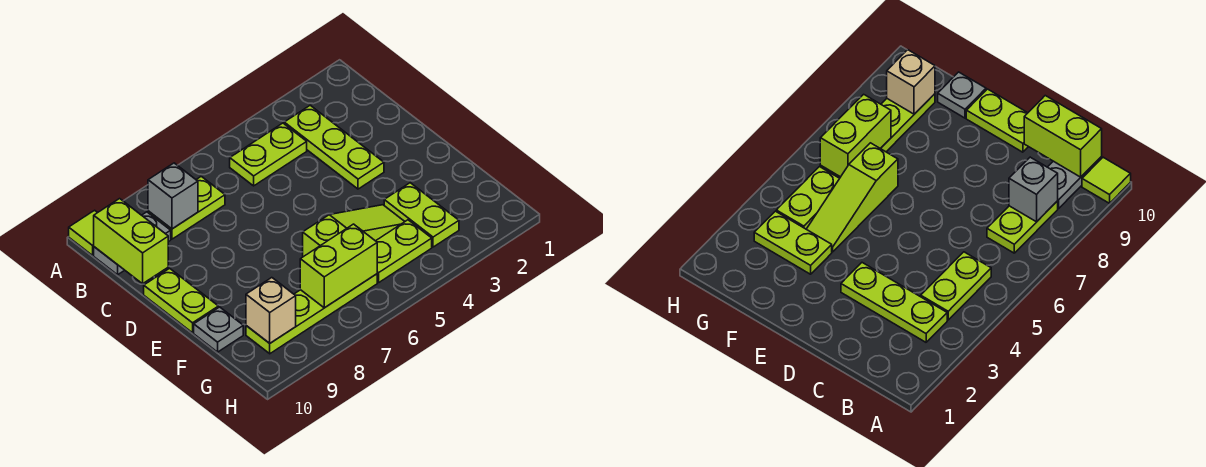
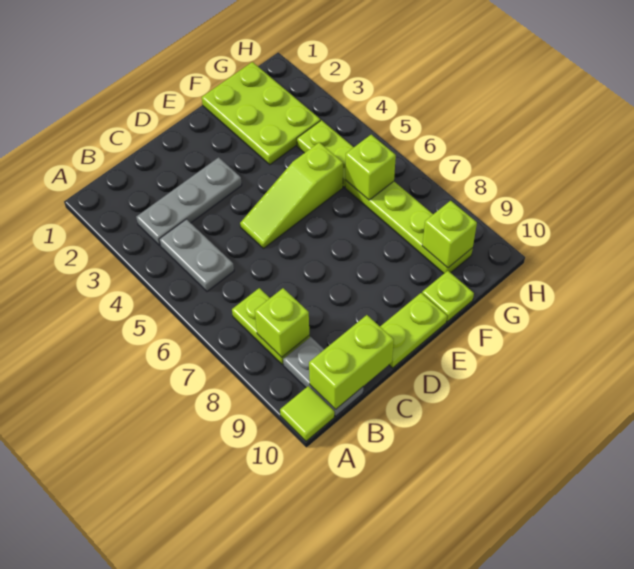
lime 1x3 plate [284,105,384,189] -> grey 1x3 plate [136,157,242,245]
lime 1x2 plate [230,123,307,186] -> grey 1x2 plate [159,219,234,291]
grey 1x1 brick [148,163,198,229] -> lime 1x1 brick [255,288,309,357]
lime 1x2 plate [384,183,459,247] -> lime 2x3 plate [202,62,320,165]
lime 1x3 slope [303,205,405,257] -> lime 1x3 slope turned to [240,142,343,248]
grey 1x1 plate [194,307,243,352] -> lime 1x1 plate [422,271,474,322]
lime 1x2 brick [300,224,377,308] -> lime 1x1 brick [345,135,396,200]
tan 1x1 brick [246,278,296,343] -> lime 1x1 brick [422,201,477,268]

